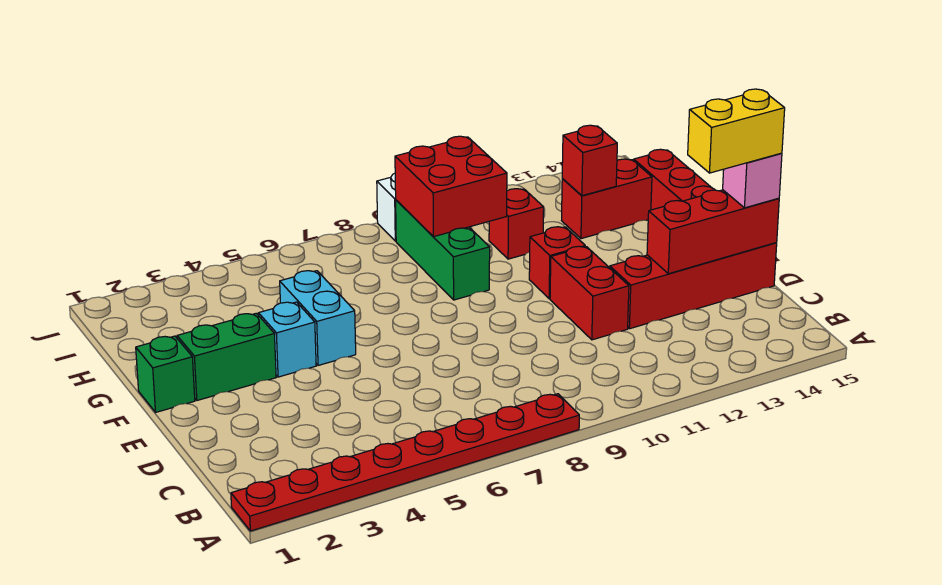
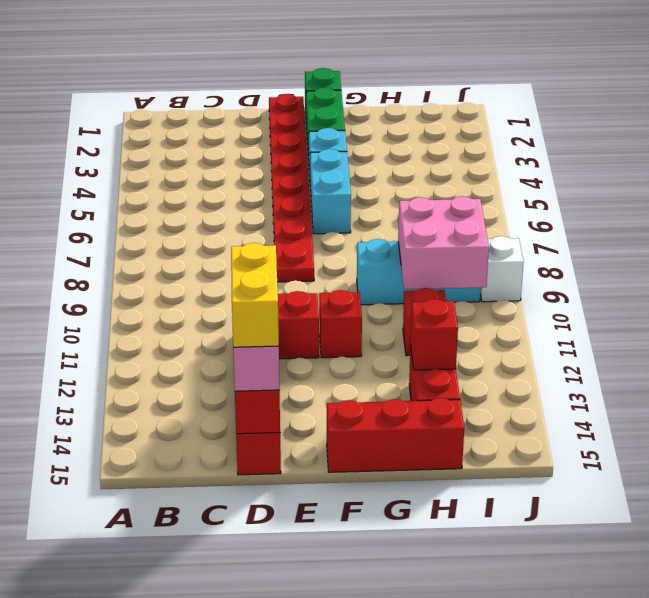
red 1x8 plate [231,394,579,531] -> red 1x8 plate moved to [269,94,314,282]
cyan 1x2 brick [280,271,356,366] -> cyan 1x2 brick turned to [310,149,351,234]
green 1x3 brick [396,200,490,300] -> cyan 1x3 brick [357,239,481,305]
red 2x2 brick [395,136,507,237] -> pink 2x2 brick [398,196,489,289]

